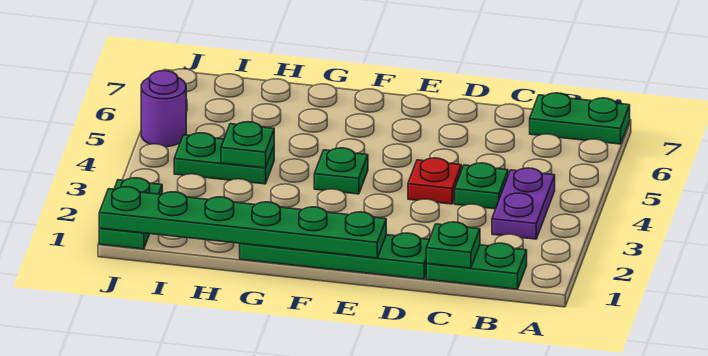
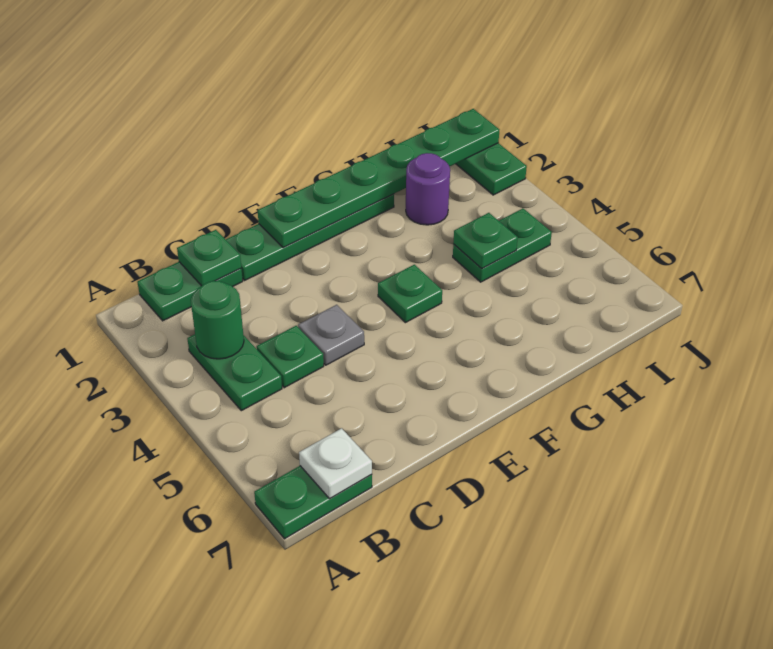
purple 1x2 plate [492,168,555,239] -> green 1x2 plate [187,334,282,411]
none -> green 1x1 round brick [191,281,244,359]
none -> white 1x1 plate [299,428,372,499]
red 1x1 plate [408,158,461,204] -> grey 1x1 plate [298,305,364,365]
purple 1x1 round brick [141,71,186,147] -> purple 1x1 round brick moved to [406,153,450,225]

